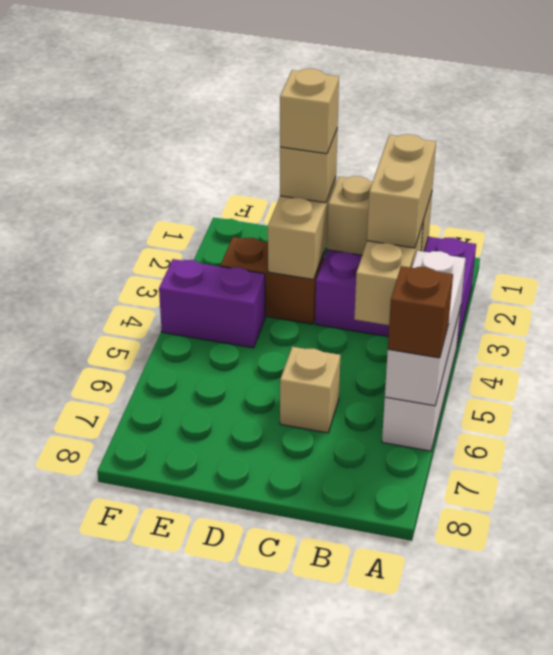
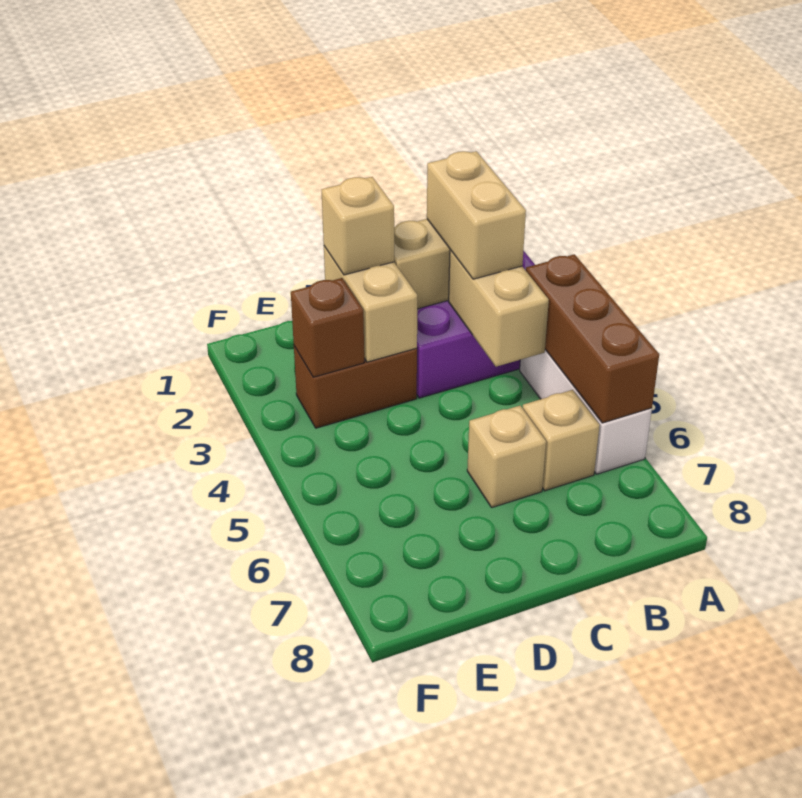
white 1x3 brick [385,251,466,406] -> brown 1x3 brick [526,254,659,423]
brown 1x1 brick [388,266,453,358] -> brown 1x1 brick moved to [291,278,364,377]
tan 1x1 brick [280,69,339,154] -> tan 1x1 brick moved to [523,390,600,491]
purple 1x2 brick [159,259,265,348] -> none

